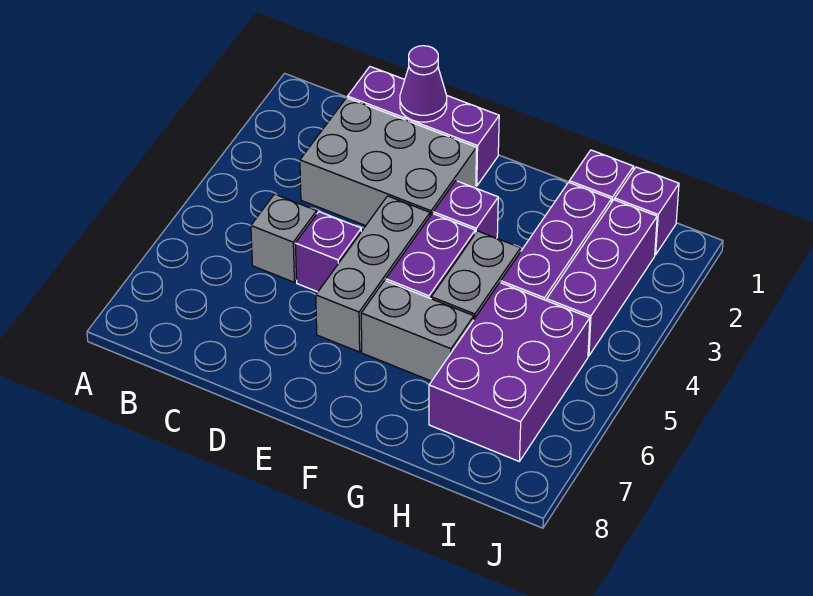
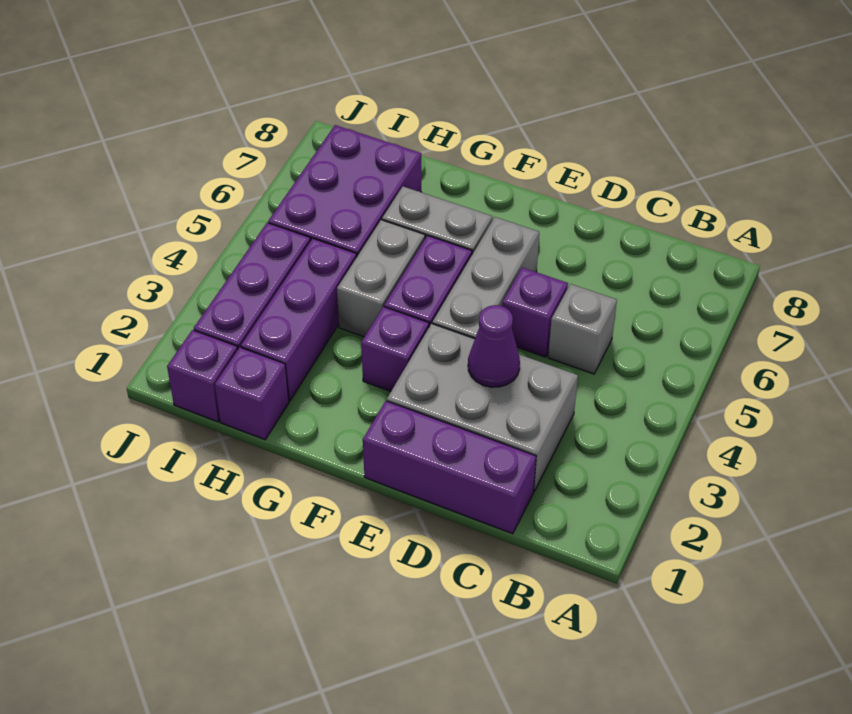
purple 1x1 cone [400,46,447,122] -> purple 1x1 cone moved to [468,305,520,387]

